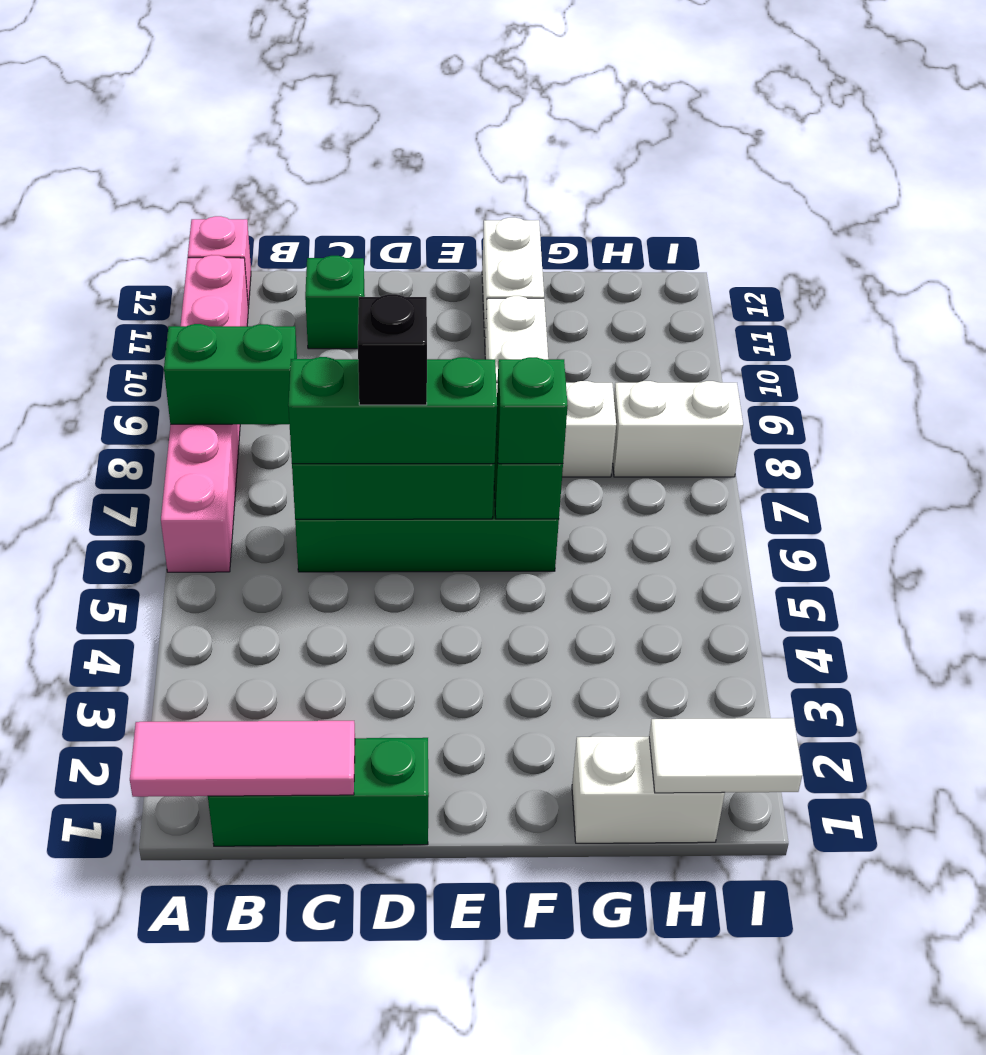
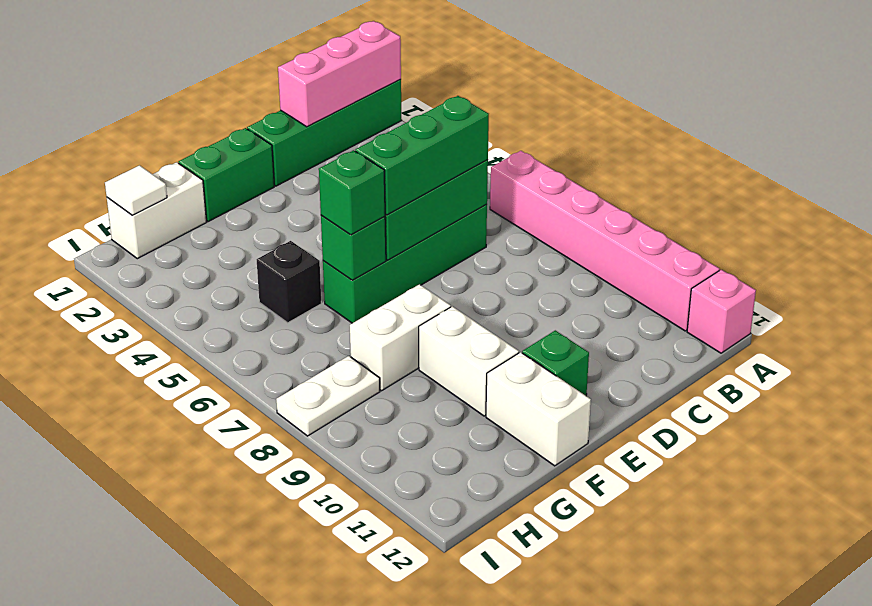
pink 1x3 tile [130,721,355,797] -> pink 1x3 brick [278,21,401,127]
green 1x2 brick [164,324,297,424] -> green 1x2 brick moved to [179,128,274,222]
green 1x3 brick [208,738,429,846] -> green 1x4 brick [247,79,402,186]
green 1x1 brick [305,256,365,349] -> green 1x1 brick moved to [522,330,589,396]
black 1x1 brick [358,294,427,405] -> black 1x1 brick moved to [257,241,321,323]
white 1x2 tile [649,718,802,793] -> white 1x1 tile [105,165,167,215]
white 1x2 brick [613,381,743,477] -> white 1x2 plate [276,356,380,436]

